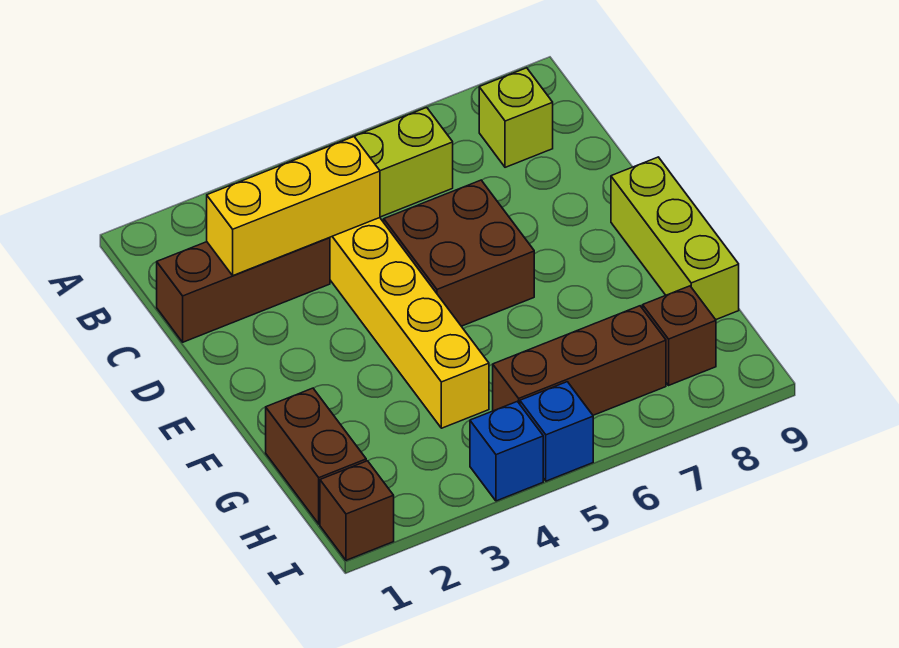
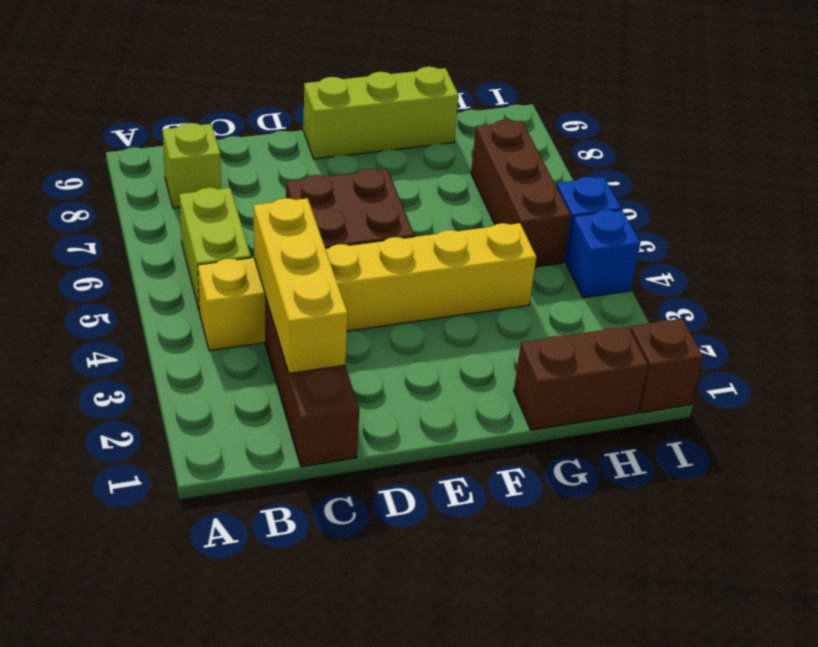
brown 1x1 brick [643,286,716,385] -> none

